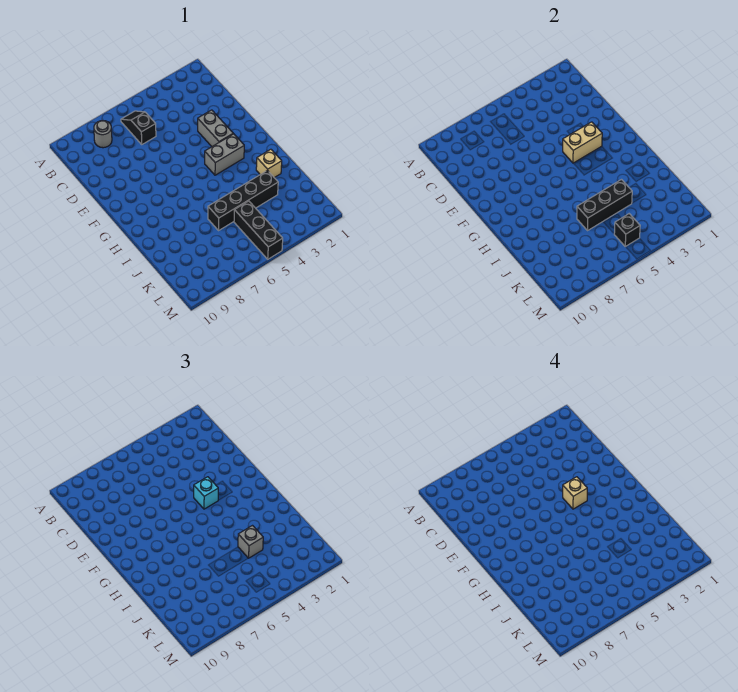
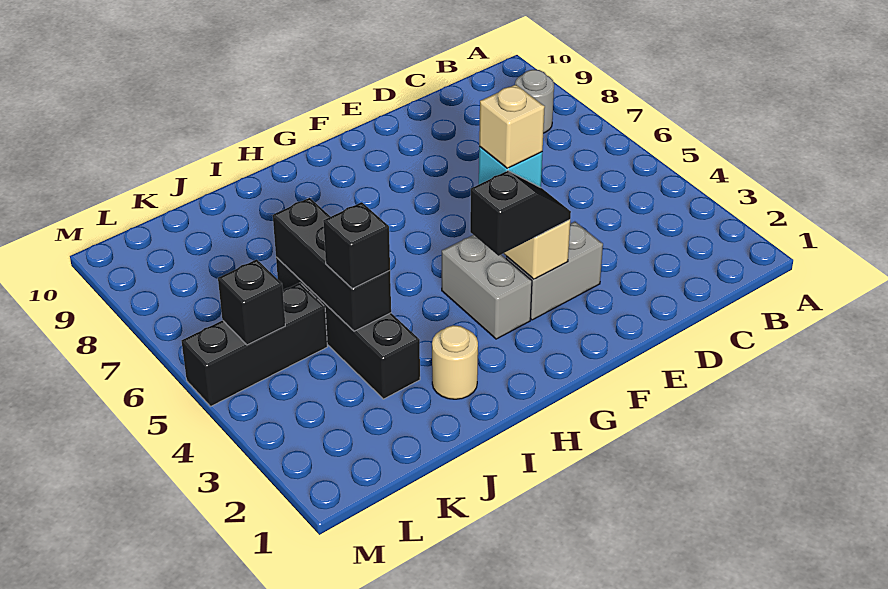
black 1x2 slope [121,111,156,144] -> black 1x2 slope moved to [470,171,571,256]
tan 1x1 brick [256,149,282,178] -> tan 1x1 round brick [432,325,478,399]
grey 1x1 brick [238,526,263,558] -> black 1x1 brick [323,202,390,289]

